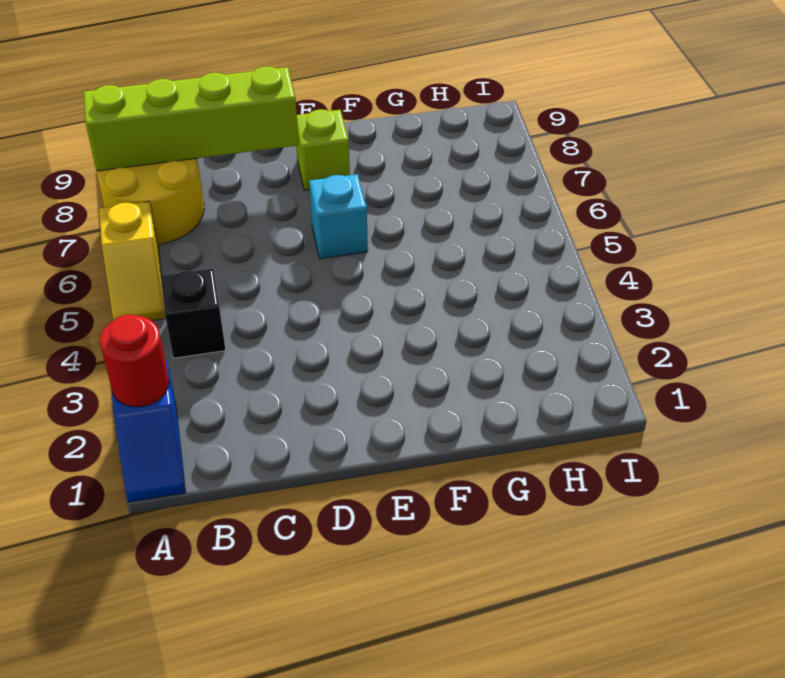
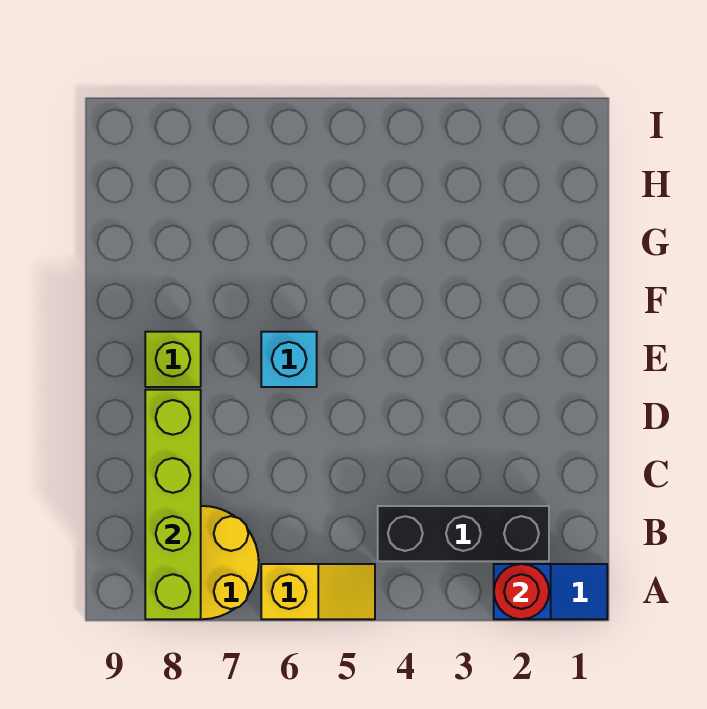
black 1x1 brick [161,269,226,358] -> black 1x3 brick [378,506,549,561]

